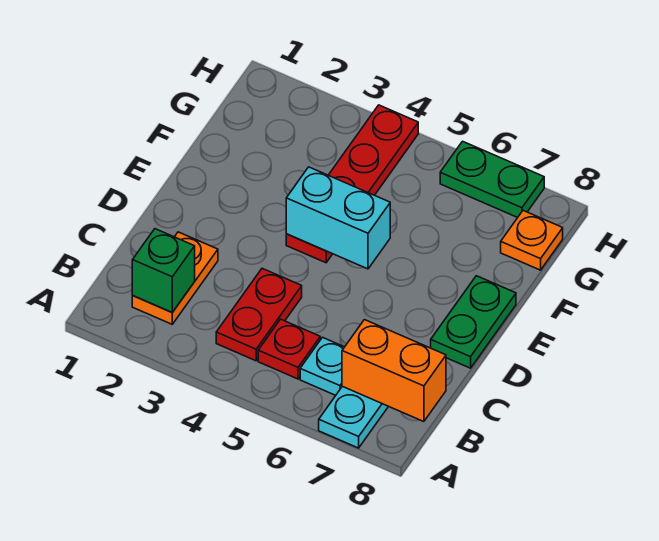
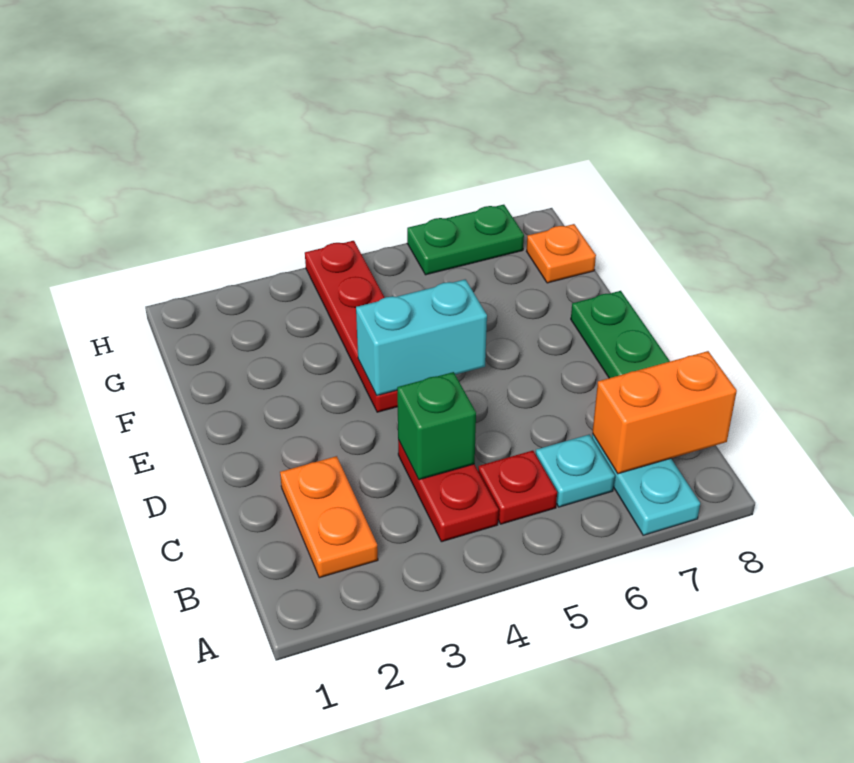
green 1x1 brick [132,229,195,312] -> green 1x1 brick moved to [397,372,476,480]

